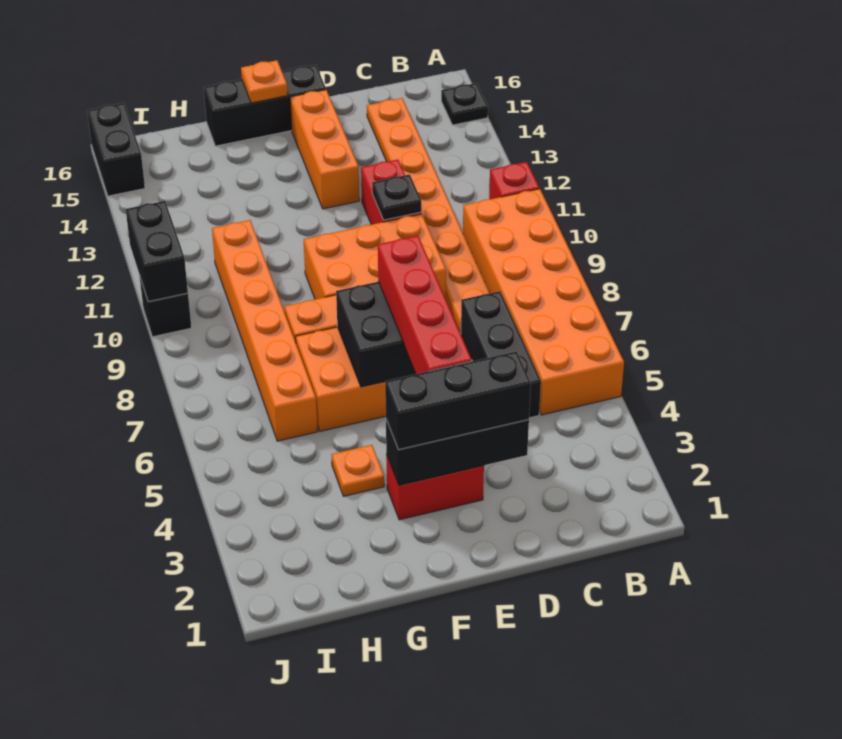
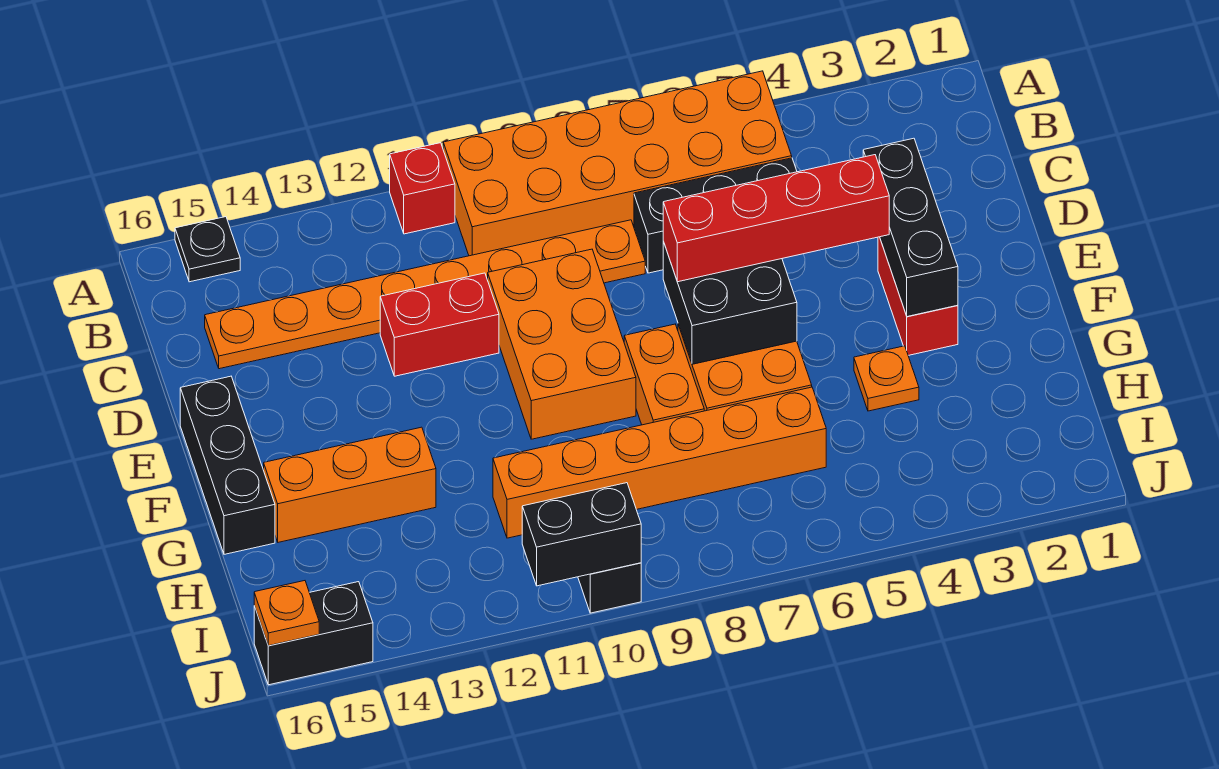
black 1x3 brick [385,351,531,450] -> none
black 1x1 plate [372,174,421,220] -> none
orange 1x3 brick [290,90,359,209] -> orange 1x3 brick moved to [264,427,436,542]
orange 1x1 plate [241,60,288,103] -> orange 1x1 plate moved to [254,581,319,646]

